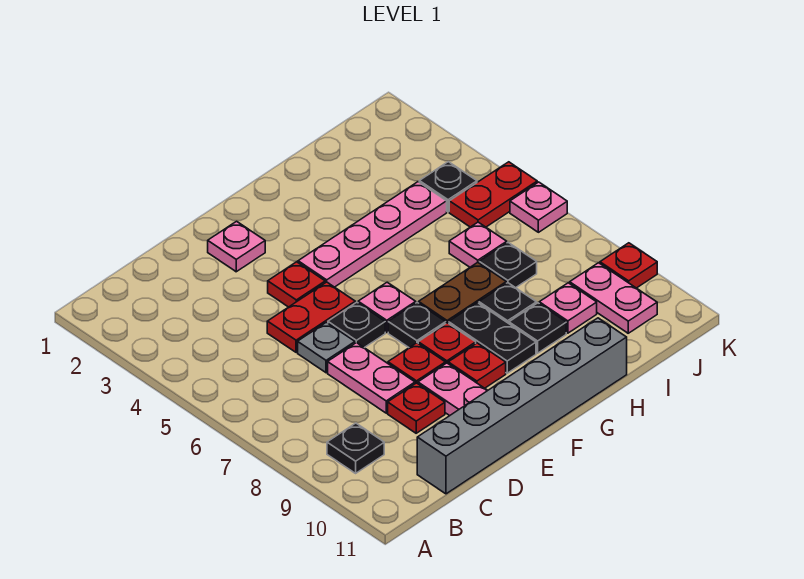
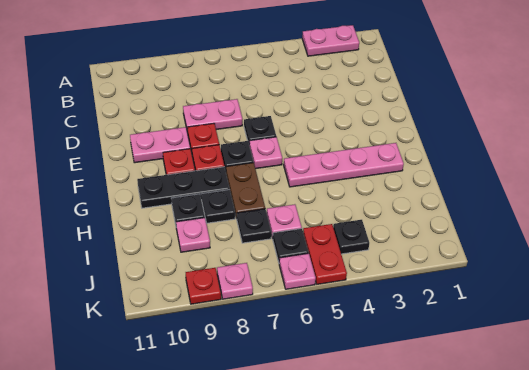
black 1x1 plate [327,423,384,473] -> black 1x1 plate moved to [273,228,309,262]
grey 1x6 brick [417,318,627,494] -> none
red 1x2 plate [267,282,355,352] -> none
grey 1x1 plate [298,322,355,373] -> none
red 1x1 plate [388,383,445,433] -> none
pink 1x1 plate [208,221,265,272] -> pink 1x1 plate moved to [217,263,253,299]
red 1x1 plate [268,262,325,307] -> none
pink 1x4 plate [298,182,447,287] -> pink 1x4 plate turned to [284,143,404,187]
black 1x2 plate [449,303,536,373] -> black 1x3 plate [137,167,230,208]
pink 1x2 plate [570,263,657,333] -> pink 1x2 plate moved to [302,25,359,56]

